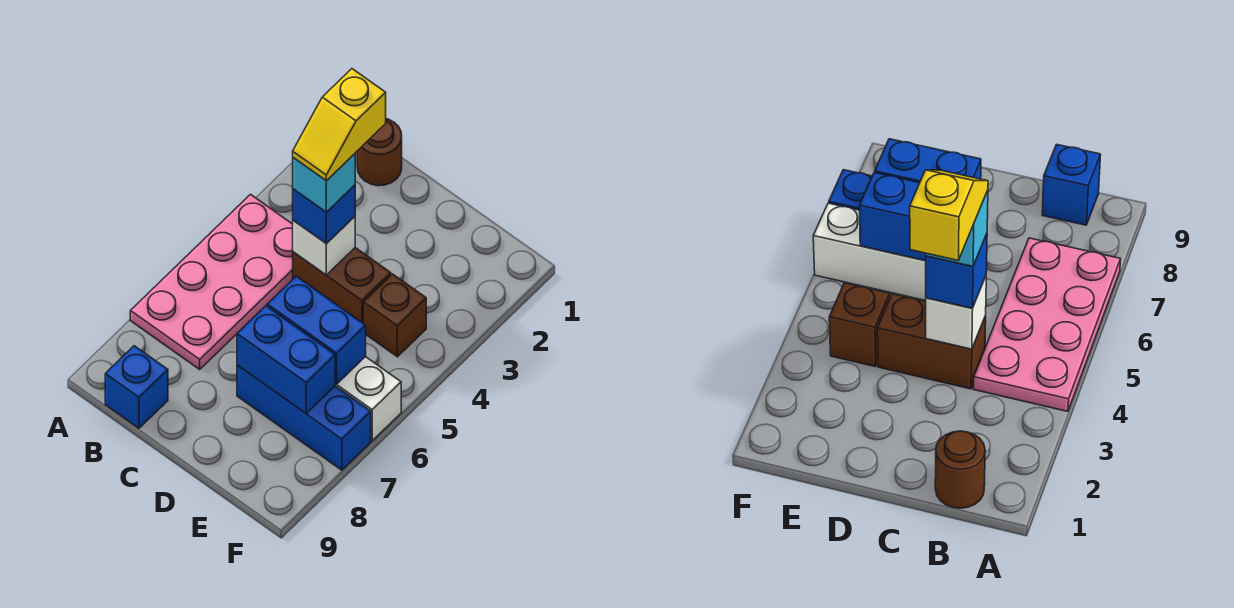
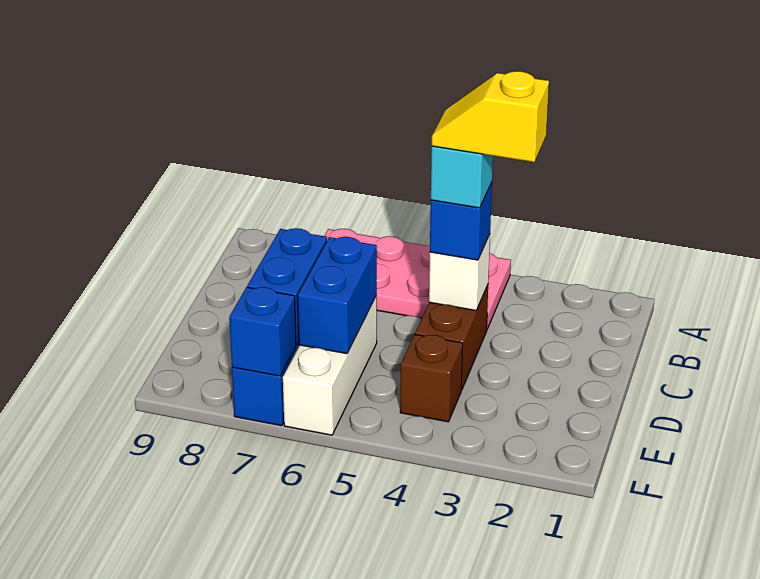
brown 1x1 round brick [357,119,402,186] -> none
blue 1x1 brick [105,346,168,428] -> blue 1x1 brick moved to [229,287,296,376]

